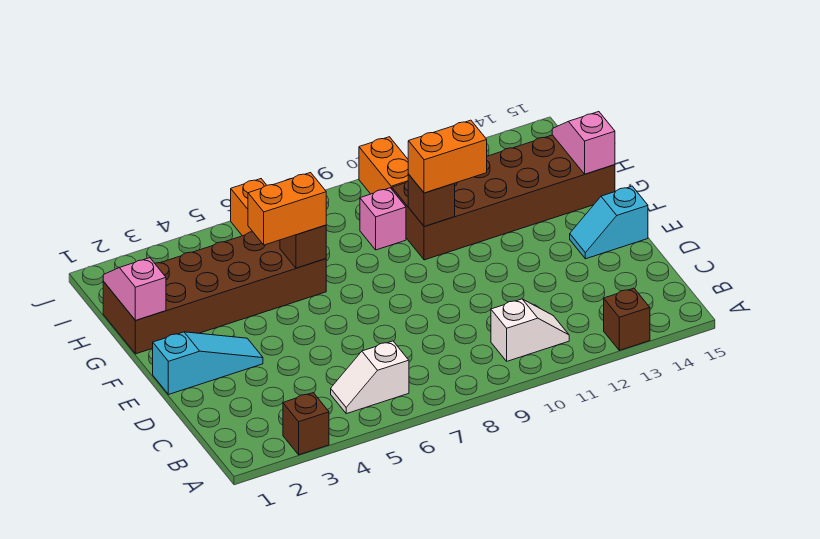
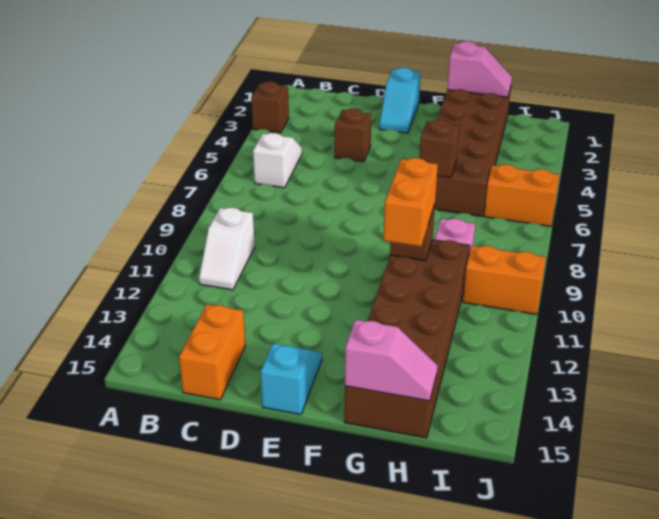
brown 1x1 brick [604,288,650,350] -> brown 1x1 brick moved to [335,109,372,162]
cyan 1x3 slope [153,332,263,395] -> cyan 1x2 slope [379,68,421,133]
orange 1x2 brick [248,173,326,245] -> orange 1x2 brick moved to [179,304,245,400]

